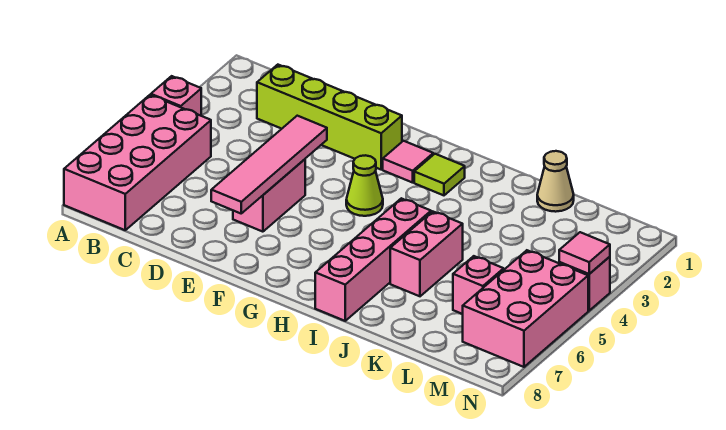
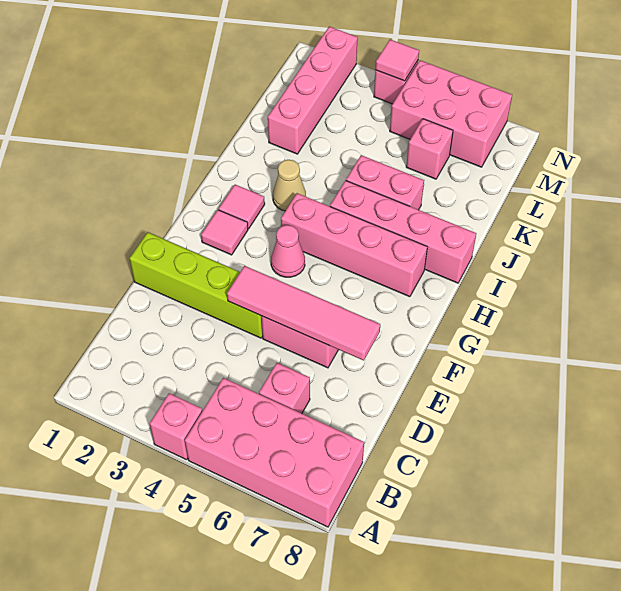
lime 1x4 brick [257,65,402,169] -> lime 1x4 brick turned to [129,232,263,338]
none -> pink 1x1 brick [259,363,310,413]
lime 1x1 cone [346,155,383,216] -> pink 1x1 cone [271,225,305,277]
lime 1x1 tile [414,154,465,195] -> pink 1x1 tile [219,185,265,229]
none -> pink 1x4 brick [281,193,427,297]
tan 1x1 cone [537,151,574,212] -> tan 1x1 cone moved to [273,160,306,211]
none -> pink 1x4 brick [268,26,357,154]

